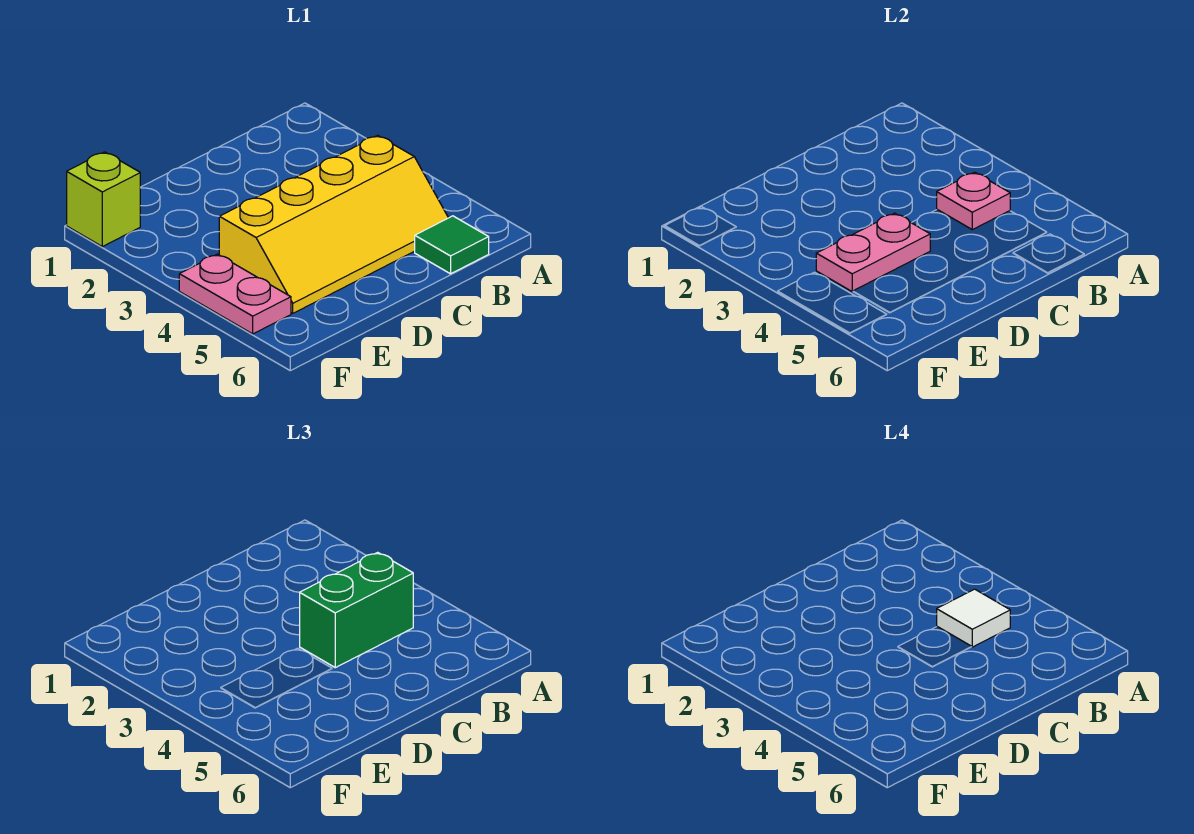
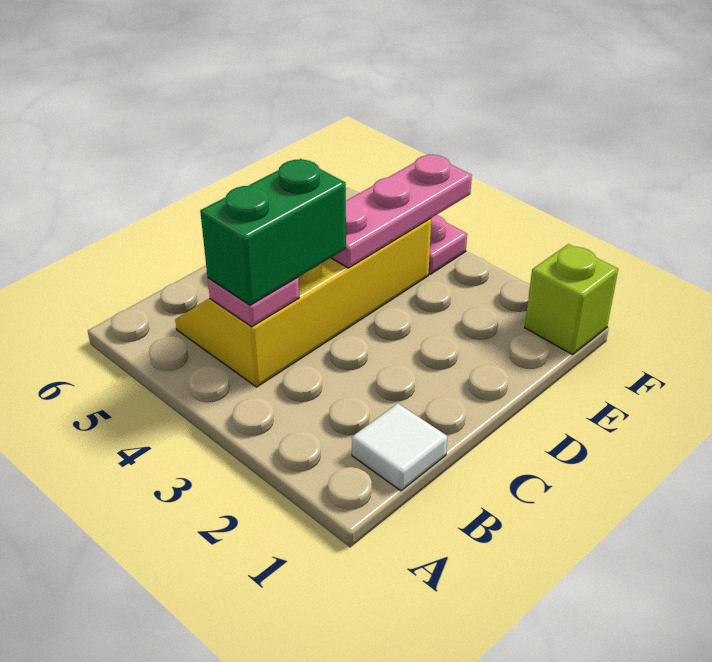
white 1x1 tile [937,589,1010,647] -> white 1x1 tile moved to [352,403,448,491]
green 1x1 tile [415,216,489,274] -> none
pink 1x2 plate [816,213,930,291] -> pink 1x3 plate [331,154,472,268]

